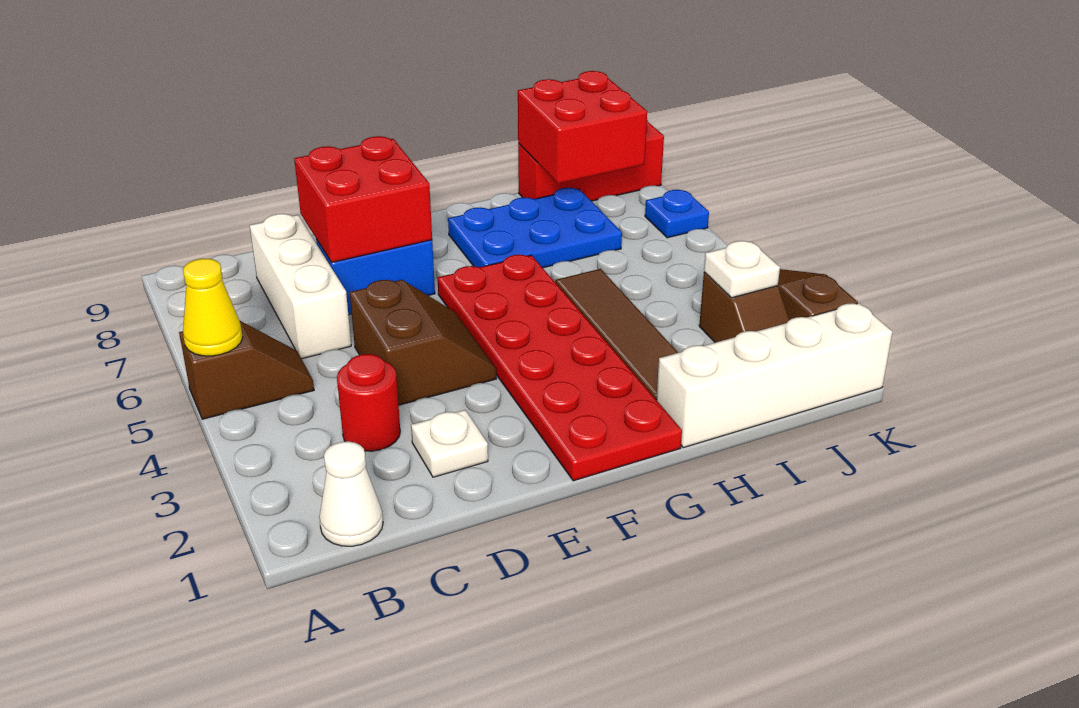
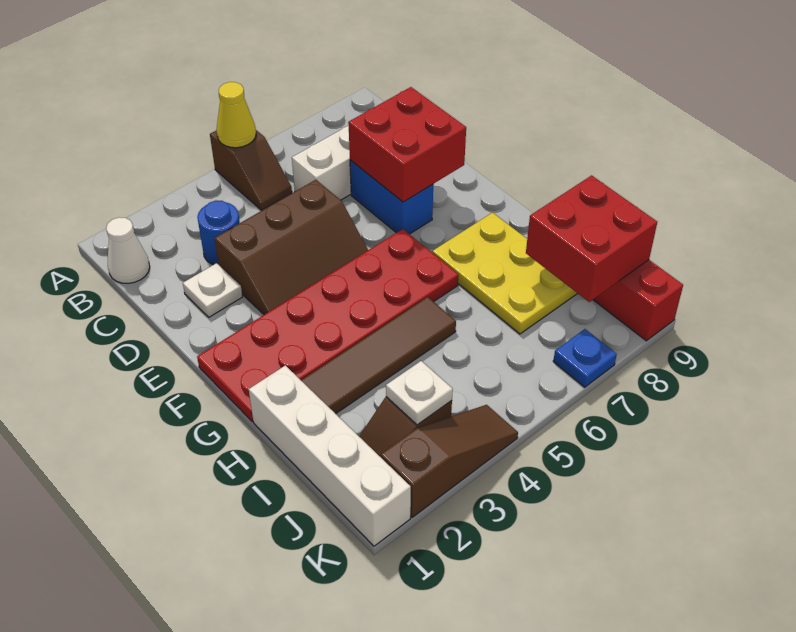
red 1x1 round brick [337,354,400,451] -> blue 1x1 round brick [197,201,240,265]
brown 2x2 slope [350,280,496,405] -> brown 2x3 slope [215,180,368,315]
blue 2x3 plate [448,188,622,268] -> yellow 2x3 plate [432,213,578,334]

